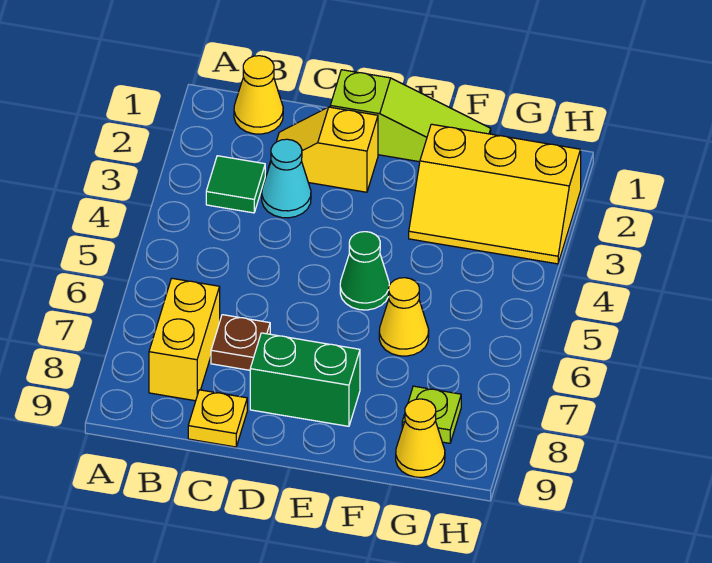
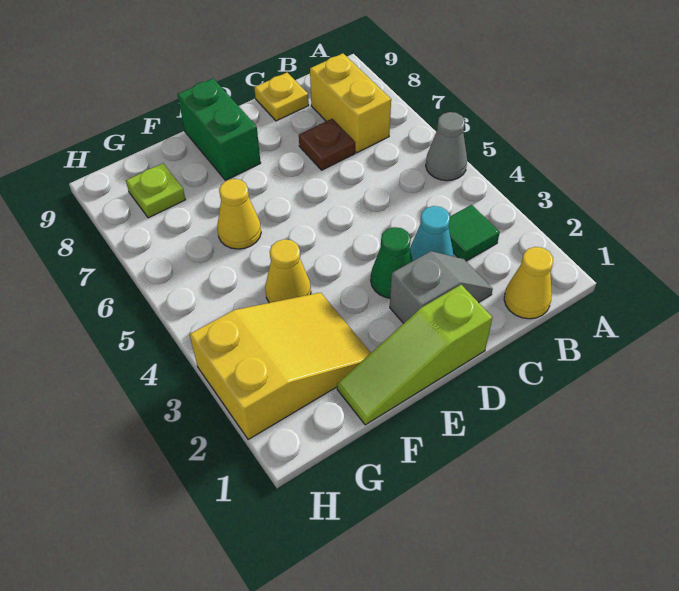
none -> grey 1x1 cone [426,112,467,181]
yellow 1x2 slope [268,107,378,192] -> grey 1x2 slope [390,251,493,323]
green 1x2 brick [250,333,360,426] -> green 1x2 brick turned to [178,78,261,180]
green 1x1 cone [340,232,389,310] -> green 1x1 cone moved to [371,227,413,298]
yellow 2x3 slope [409,124,581,264] -> yellow 2x3 slope turned to [190,293,371,440]
yellow 1x1 cone [396,399,445,477] -> yellow 1x1 cone moved to [265,239,311,303]

